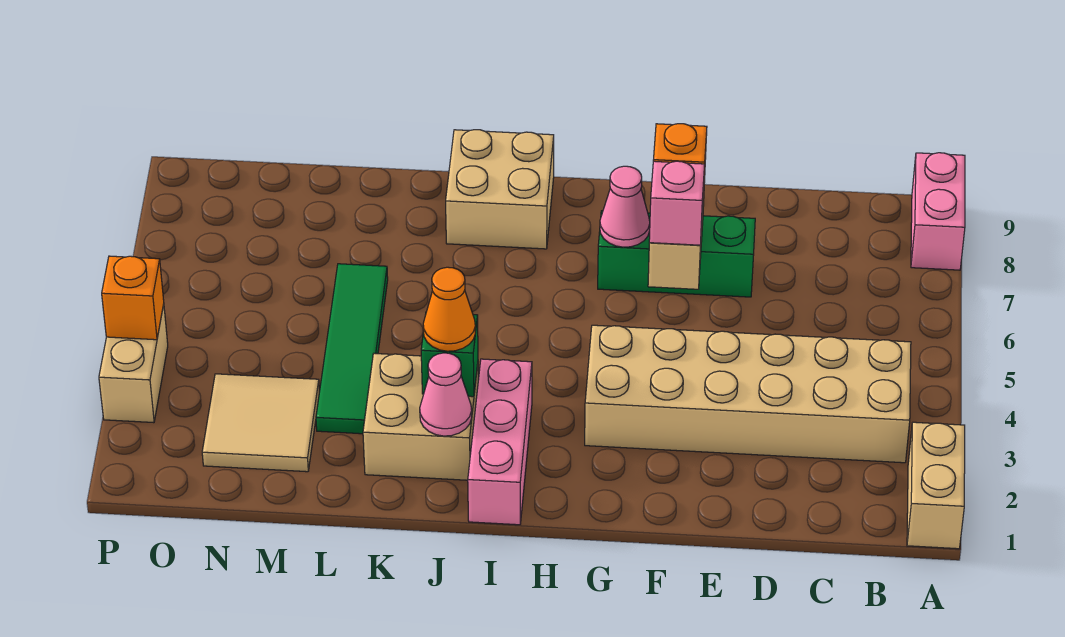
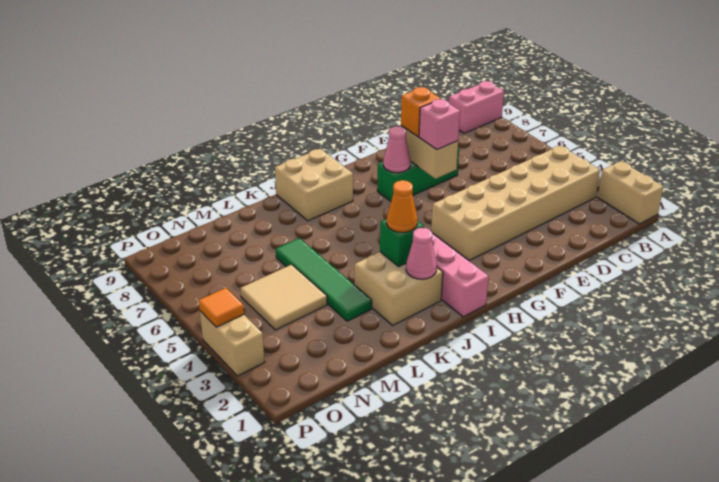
pink 1x2 brick [911,153,965,270] -> pink 1x2 brick turned to [449,81,504,133]
tan 2x2 tile [202,374,319,472] -> tan 2x2 tile moved to [240,265,327,330]
orange 1x1 brick [102,256,164,340] -> orange 1x1 tile [199,288,244,327]

